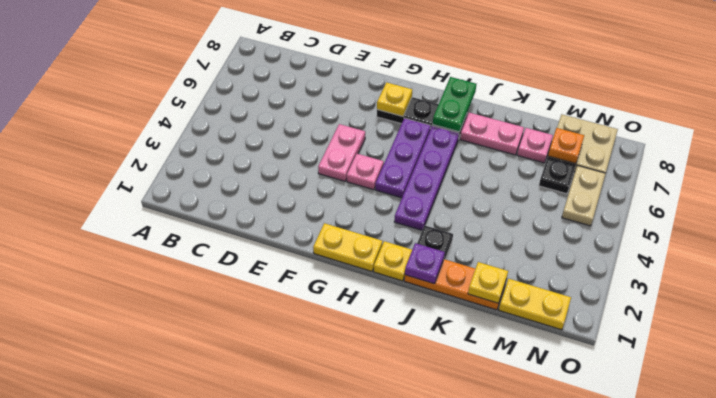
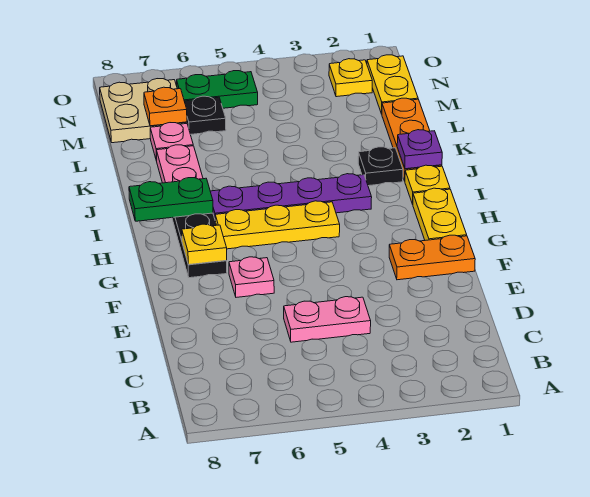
none -> orange 1x2 plate [389,235,475,280]
pink 1x2 plate [318,124,365,181] -> pink 1x2 plate moved to [284,297,371,342]
pink 1x1 plate [347,154,384,190] -> pink 1x1 plate moved to [229,257,274,297]
purple 1x3 plate [375,118,431,198] -> yellow 1x3 plate [215,201,340,249]
yellow 1x1 plate [468,262,508,303] -> yellow 1x1 plate moved to [329,59,372,97]
tan 1x2 plate [562,166,606,226] -> green 1x2 plate [177,71,258,108]

